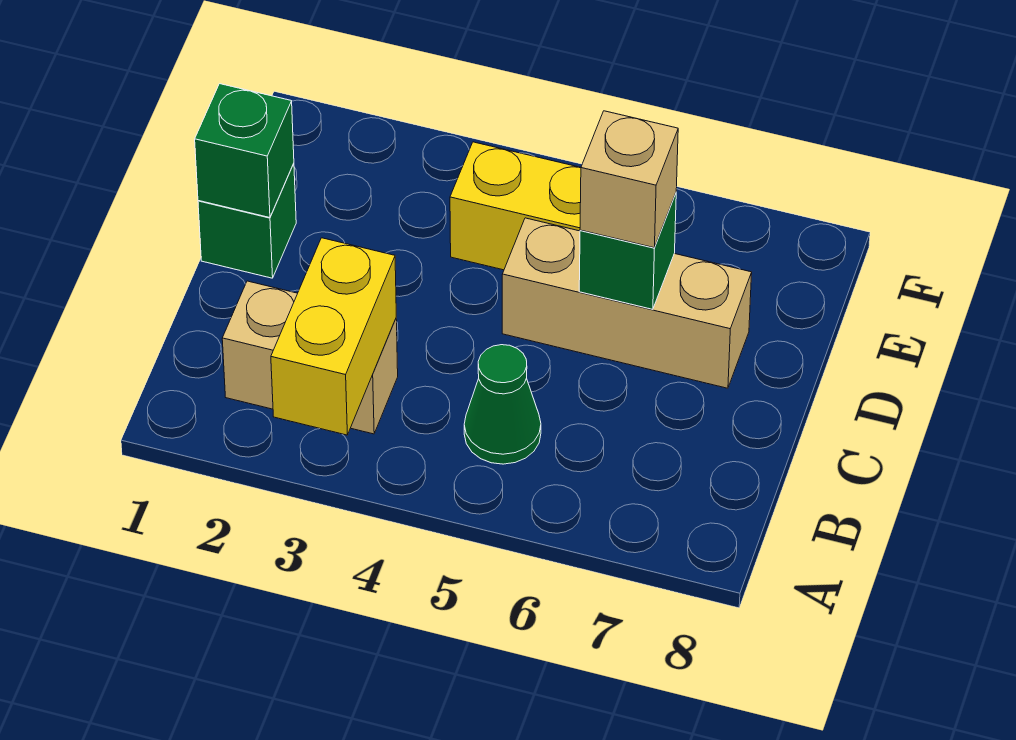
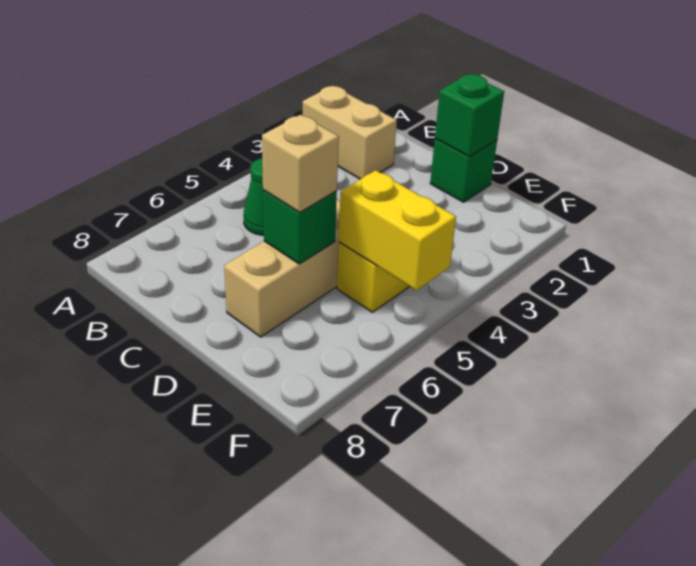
yellow 1x2 brick [271,238,396,435] -> yellow 1x2 brick moved to [339,170,456,290]
tan 1x2 brick [222,281,398,434] -> tan 1x2 brick turned to [303,86,397,179]

